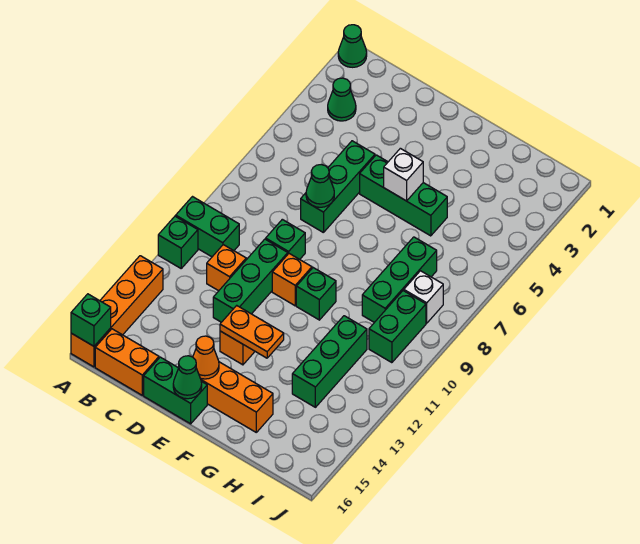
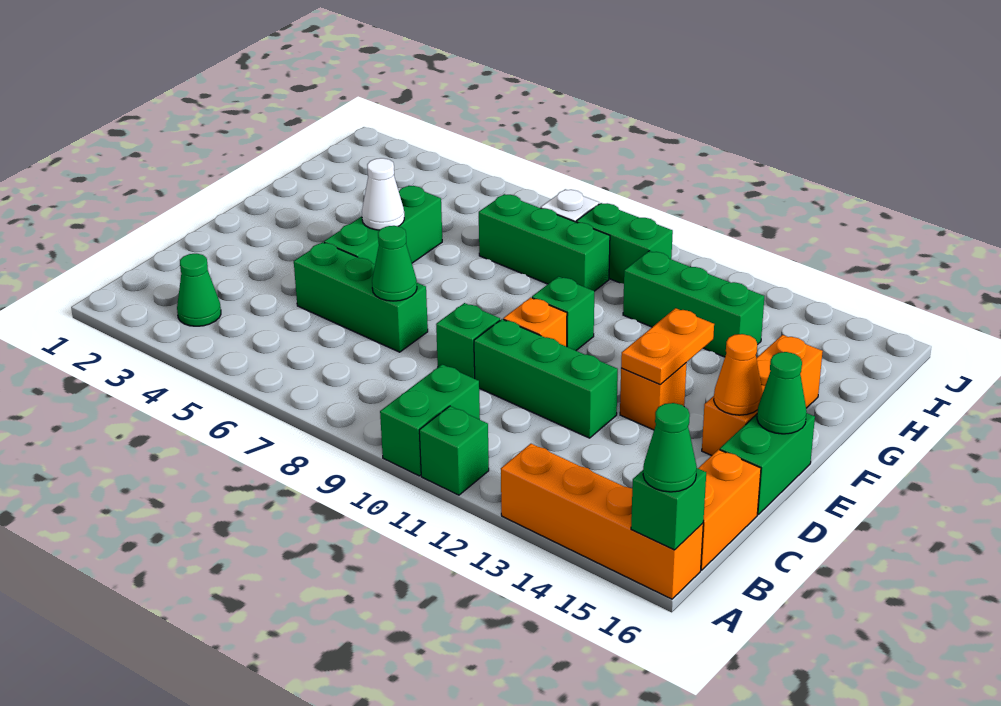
green 1x1 cone [338,25,367,67] -> green 1x1 cone moved to [643,403,697,492]
orange 1x1 brick [207,245,246,291] -> none
white 1x1 brick [384,148,423,201] -> white 1x1 cone [362,158,404,230]

